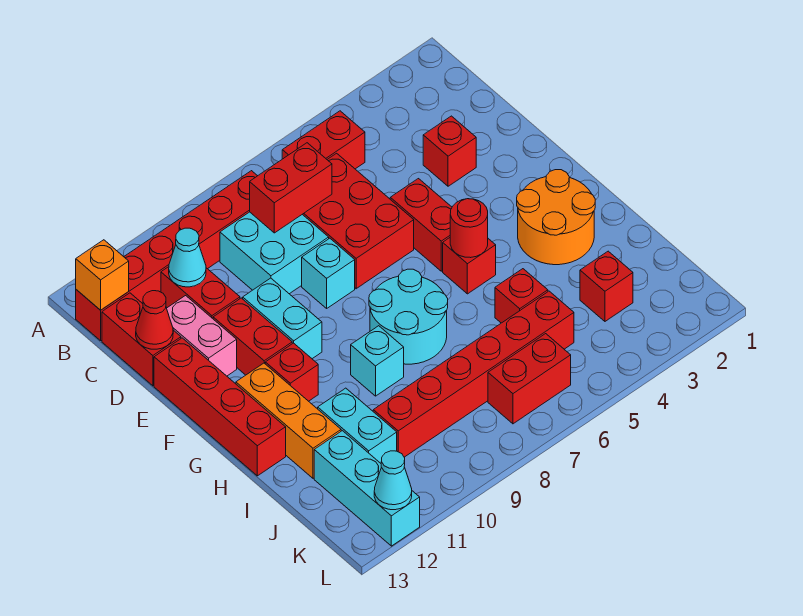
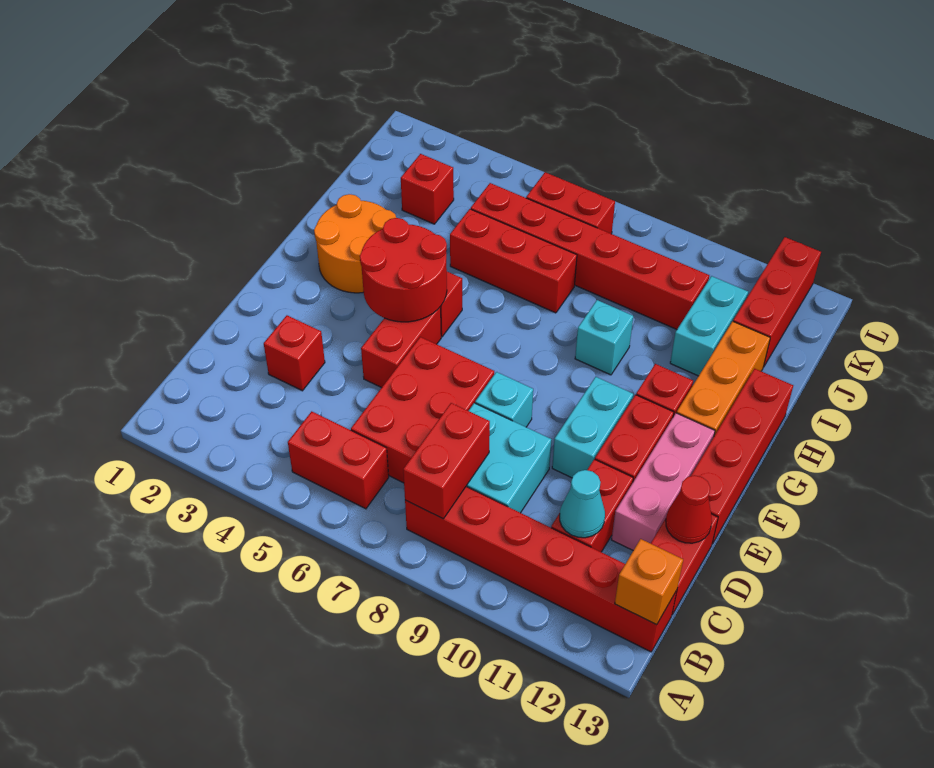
red 1x2 brick [250,143,332,233] -> red 1x2 brick turned to [403,403,490,519]
pink 1x2 brick [167,296,237,376] -> pink 1x3 brick [611,413,715,551]
red 1x1 round brick [450,199,488,258] -> red 2x2 round brick [360,218,447,322]
cyan 2x2 round brick [369,269,448,364] -> none
red 1x1 brick [495,269,548,323] -> red 1x3 brick [450,209,577,313]
cyan 1x3 brick [314,431,420,546] -> red 1x3 brick [733,237,821,367]
cyan 1x1 cone [374,451,412,510] -> none

